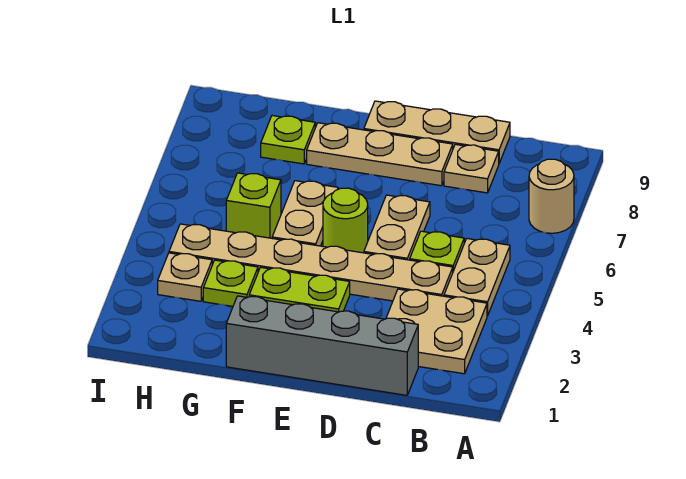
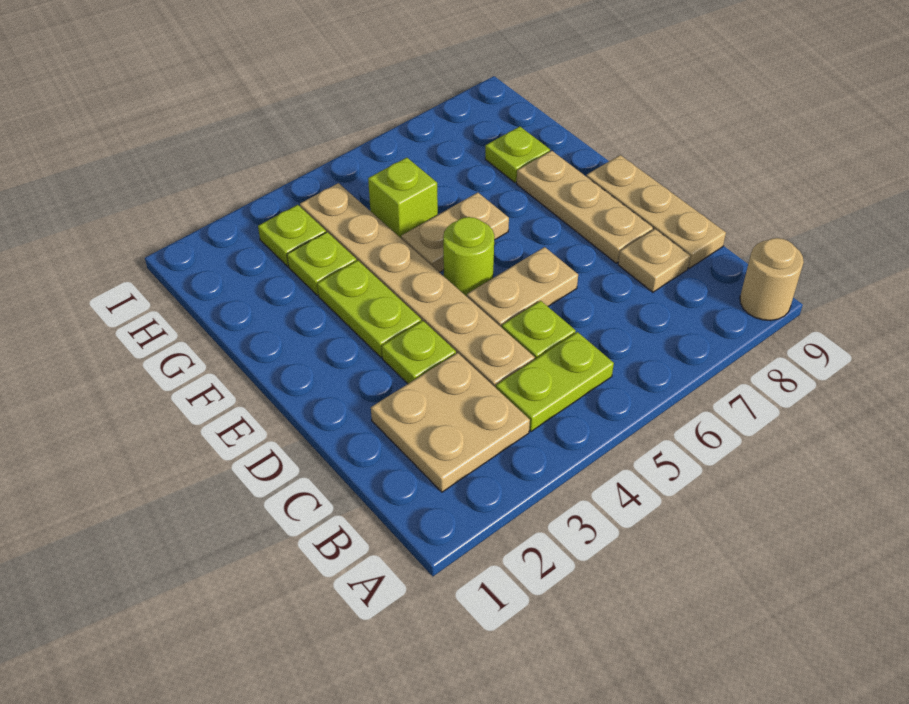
tan 1x1 round brick [529,159,574,233] -> tan 1x1 round brick moved to [740,238,804,321]
tan 1x2 plate [444,239,510,316] -> lime 1x2 plate [496,332,614,431]
grey 1x4 brick [226,296,418,395] -> none
none -> lime 1x1 plate [382,321,456,384]
tan 1x1 plate [158,253,212,301] -> lime 1x1 plate [258,205,326,266]

